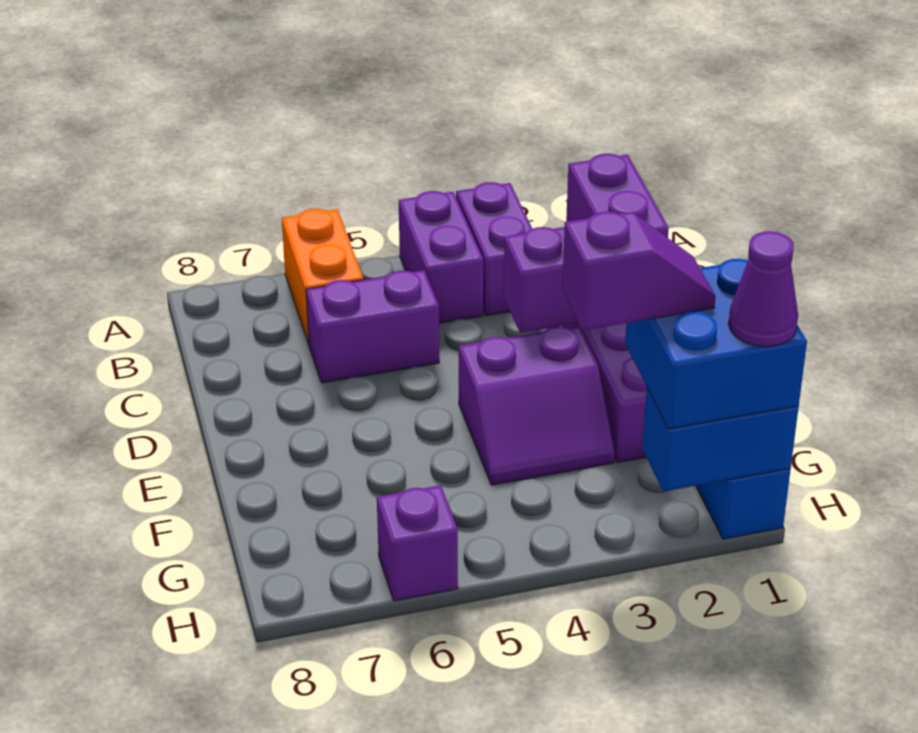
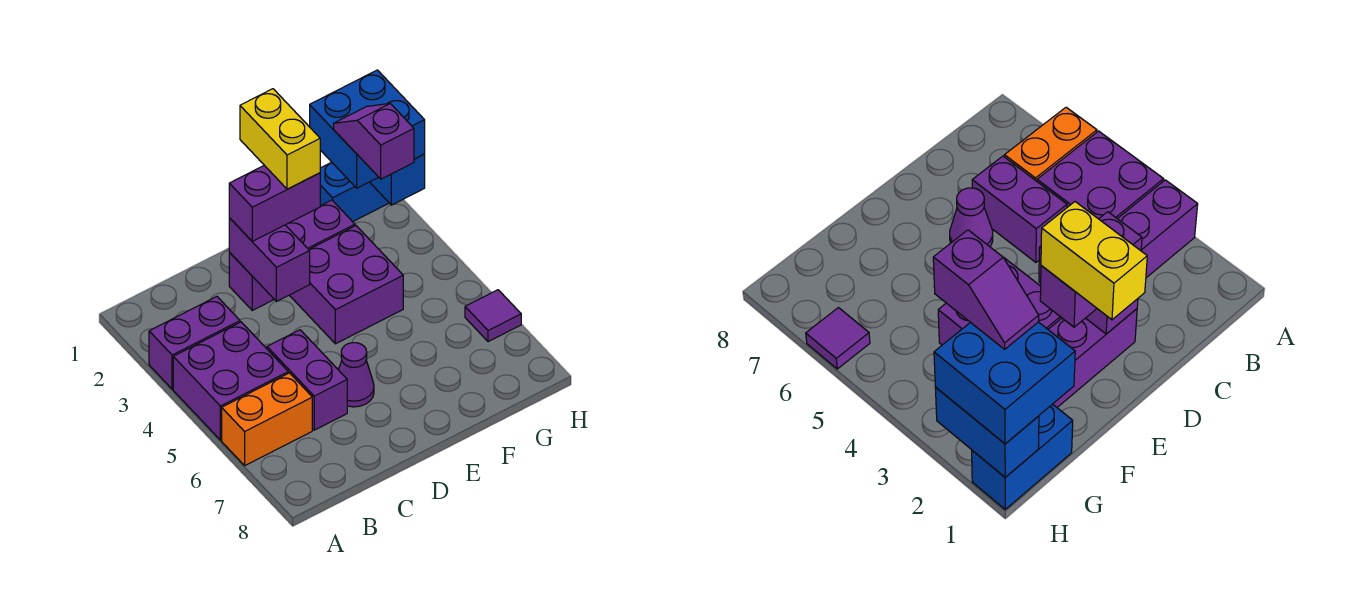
purple 1x2 brick [399,191,483,323] -> purple 2x2 brick [173,322,288,440]
none -> yellow 1x2 brick [240,89,320,189]
purple 2x2 slope [459,326,614,485] -> purple 2x2 brick [289,226,403,344]
purple 1x1 cone [728,231,798,347] -> purple 1x1 cone moved to [339,343,374,407]
purple 1x1 brick [377,485,458,601] -> purple 1x1 tile [465,290,521,342]

